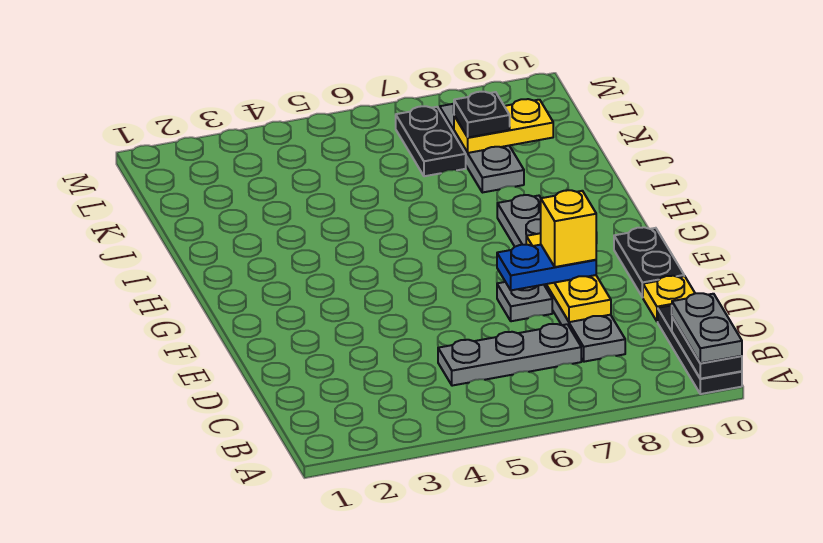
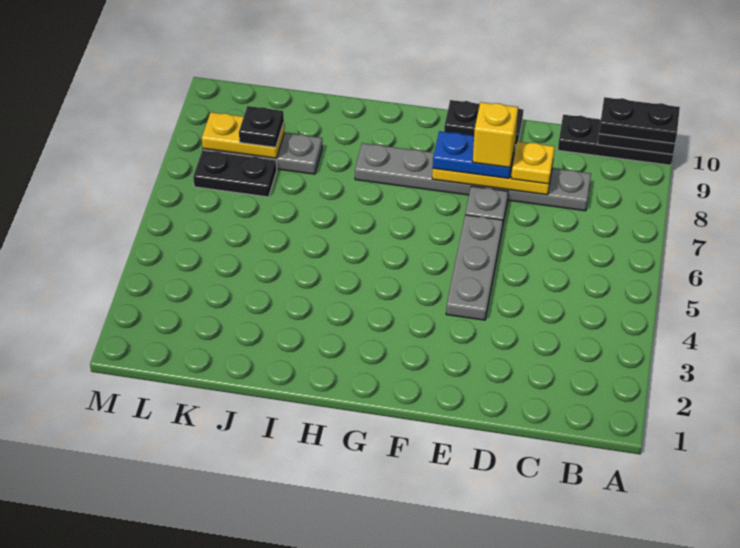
grey 1x2 plate [672,293,742,363] -> black 1x2 plate [599,97,680,143]
grey 1x3 plate [438,324,581,386] -> grey 1x3 plate moved to [446,215,503,320]
yellow 1x1 plate [643,276,695,322] -> yellow 1x1 plate moved to [511,141,555,184]
blue 1x2 plate [497,245,596,290] -> blue 1x2 plate turned to [433,131,515,179]
yellow 1x2 plate [454,99,553,153] -> yellow 1x2 plate turned to [202,112,284,158]

